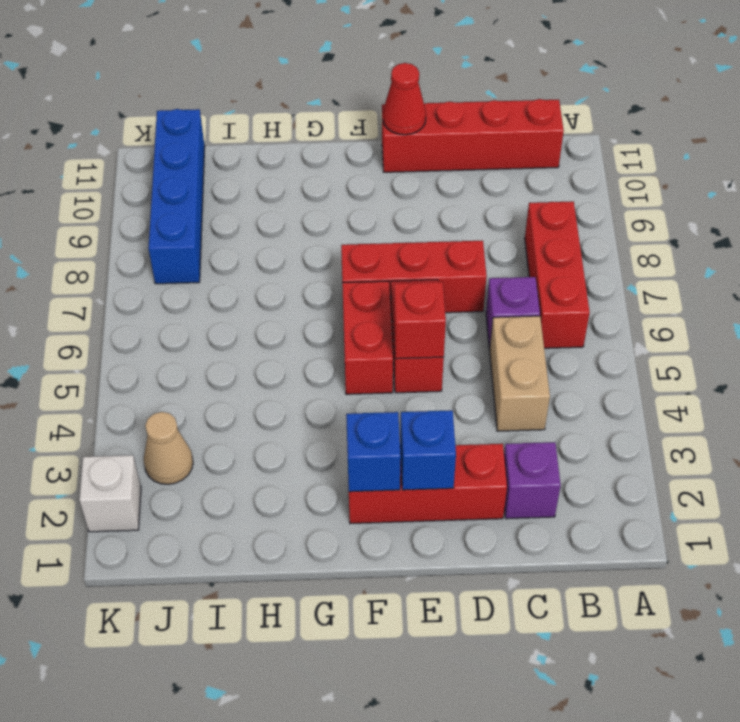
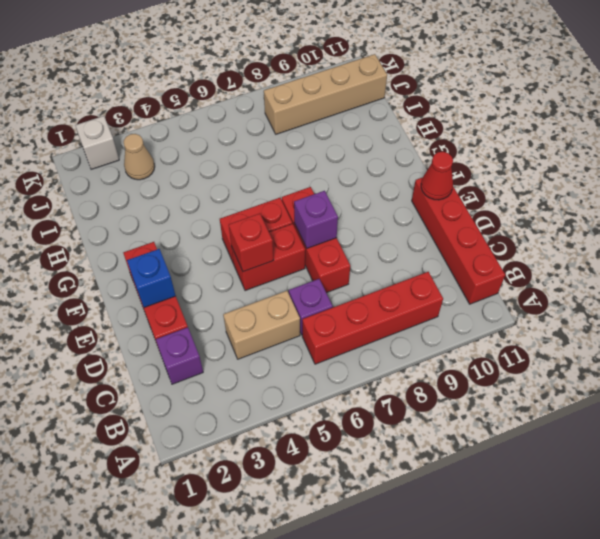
red 1x3 brick [525,201,590,348] -> red 1x4 brick [302,272,443,364]
none -> purple 1x1 brick [294,191,338,248]
blue 1x1 brick [346,412,401,492] -> none
blue 1x4 brick [149,109,205,284] -> tan 1x4 brick [264,54,387,134]

